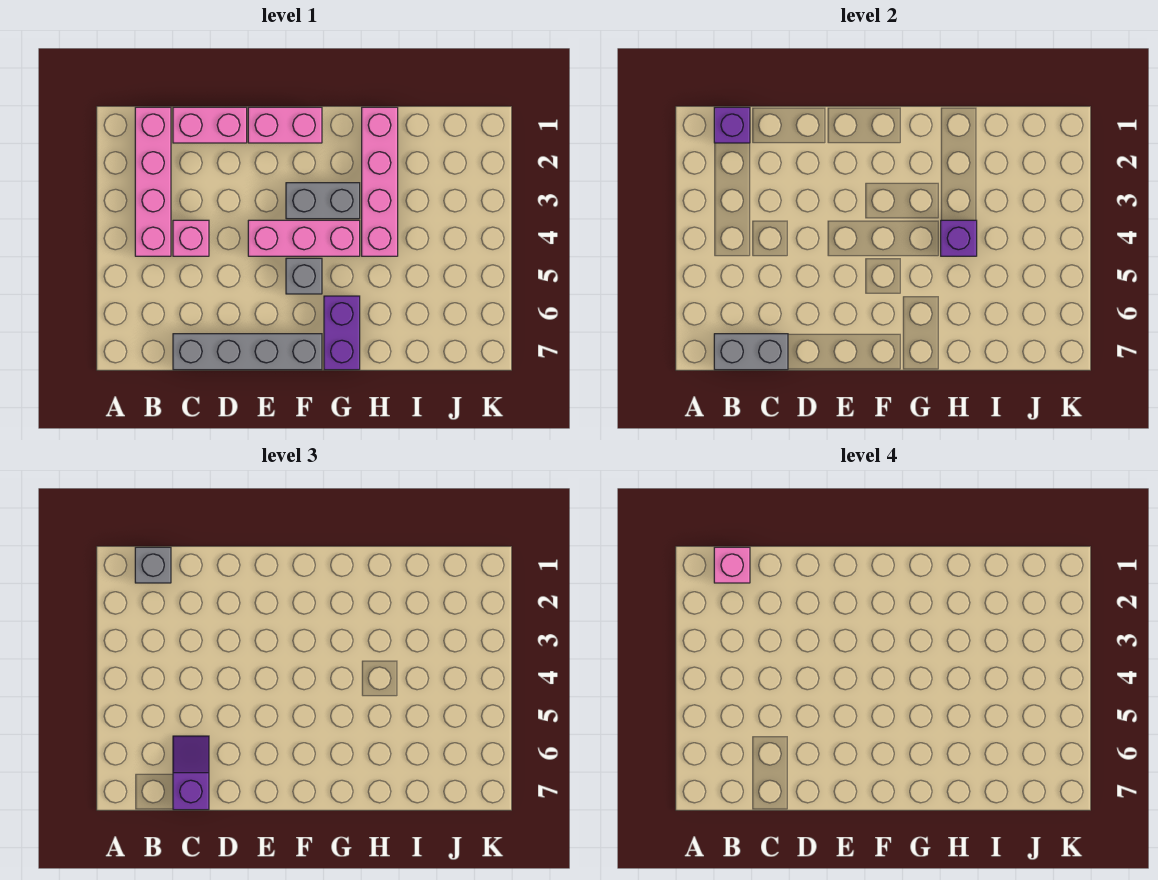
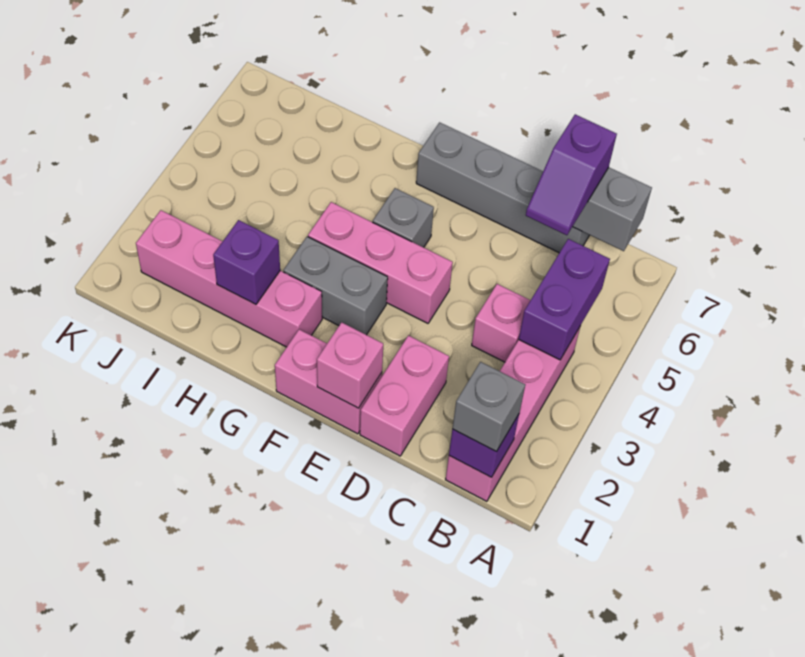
pink 1x1 brick [714,547,750,583] -> pink 1x1 brick moved to [317,322,383,408]
pink 1x2 brick [173,107,247,143] -> pink 1x2 brick turned to [360,335,449,456]
purple 1x2 brick [324,296,360,370] -> purple 1x2 brick moved to [519,239,610,360]
pink 1x4 brick [362,107,398,256] -> pink 1x4 brick turned to [136,210,322,347]
purple 1x1 brick [941,220,977,256] -> purple 1x1 brick moved to [213,220,280,304]

